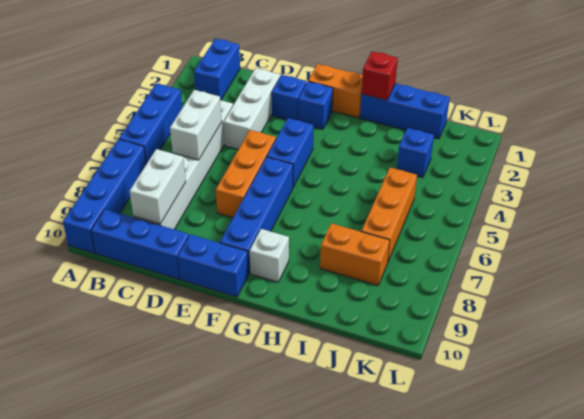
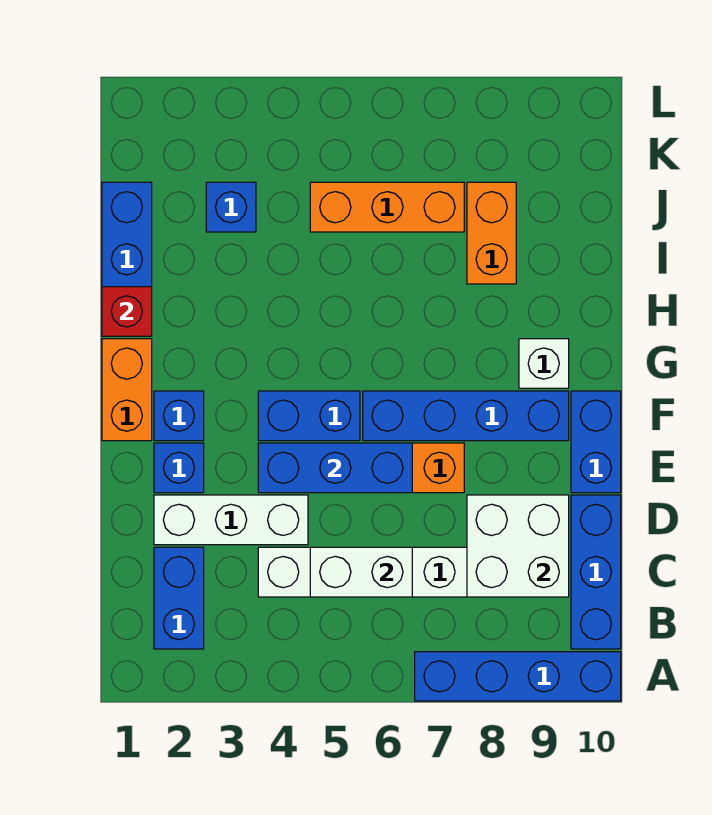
blue 1x3 brick [119,83,182,164] -> blue 1x3 brick moved to [258,443,412,493]
blue 1x2 brick [194,38,240,100] -> blue 1x2 brick turned to [154,547,204,649]
white 1x2 brick [130,149,186,224] -> white 2x2 brick [467,495,569,597]

